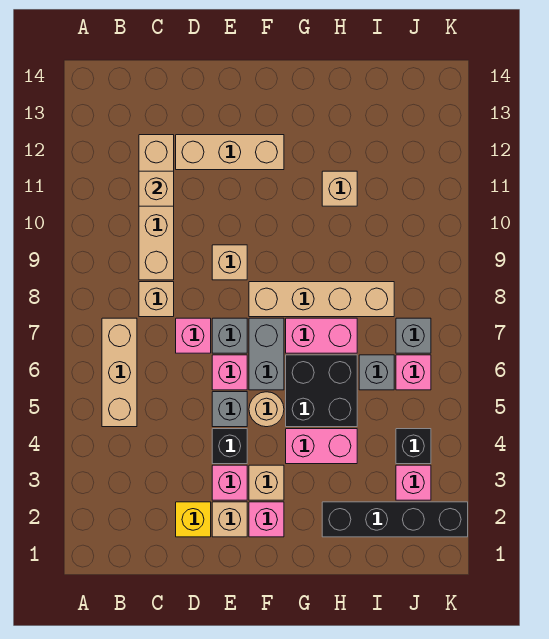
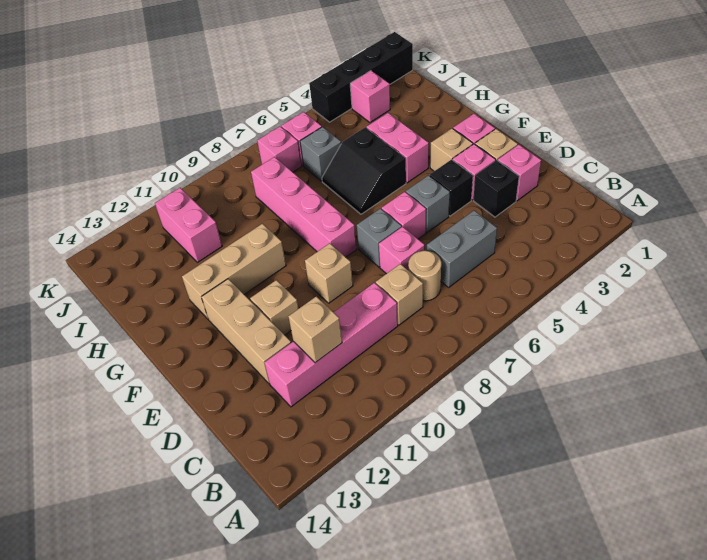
tan 1x3 brick [102,318,137,427] -> tan 1x3 brick moved to [182,224,286,319]
tan 1x4 brick [139,135,174,280] -> pink 1x4 brick [264,283,398,407]
yellow 1x1 brick [176,502,211,537] -> pink 1x1 brick [498,145,541,201]
tan 1x1 round brick [249,392,284,427] -> tan 1x1 round brick moved to [408,251,441,301]
grey 1x2 brick [249,318,284,390] -> grey 1x2 brick moved to [427,210,497,288]
tan 1x4 brick [249,282,394,317] -> pink 1x4 brick [251,157,357,257]
black 2x2 brick [286,355,357,427] -> black 2x2 slope [322,127,406,214]
pink 1x2 brick [286,318,357,353] -> pink 1x2 brick moved to [155,188,222,262]
black 1x4 brick [322,502,468,537] -> black 1x4 brick turned to [309,32,413,122]
tan 1x1 brick [322,171,357,206] -> tan 1x1 brick moved to [250,280,298,335]
black 1x1 brick [396,429,431,464] -> black 1x1 brick moved to [473,160,519,217]
grey 1x1 brick [396,318,431,353] -> pink 1x1 brick [257,127,302,172]

